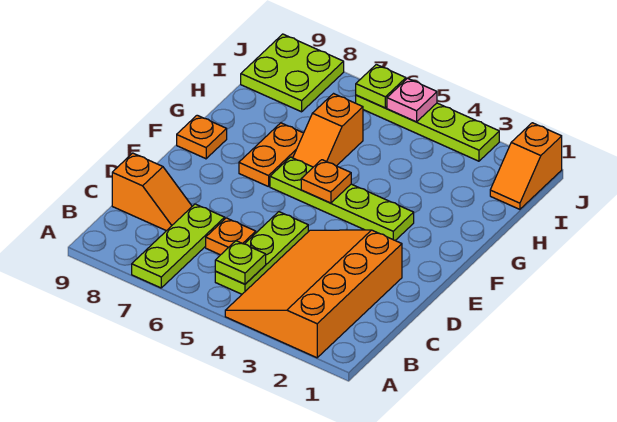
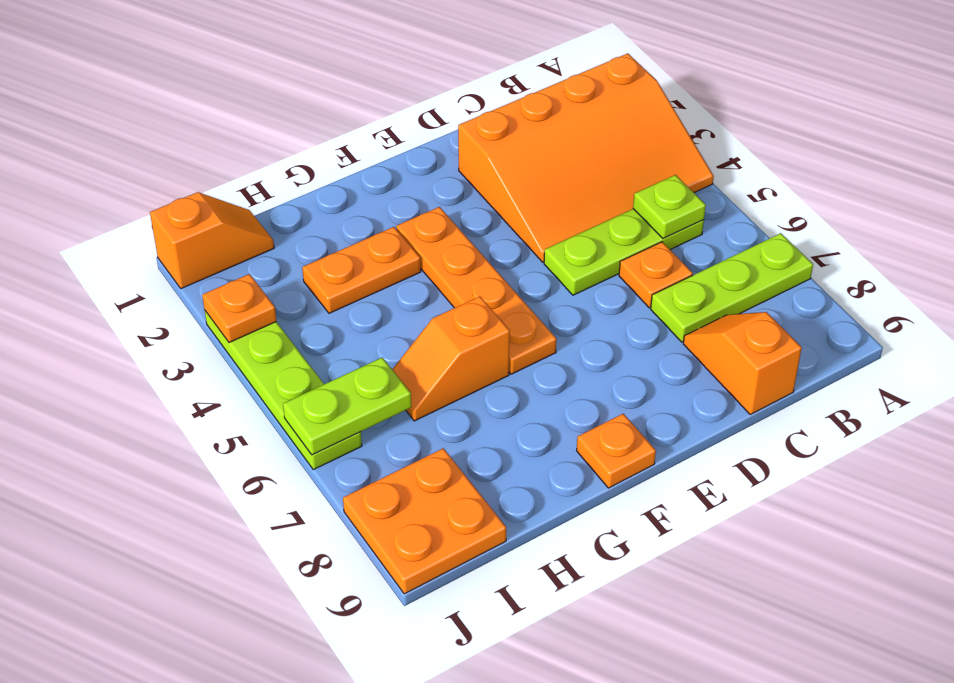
lime 1x4 plate [270,157,414,240] -> orange 1x4 plate [396,207,556,374]
orange 1x1 plate [301,160,351,203] -> orange 1x1 plate moved to [202,274,276,343]
orange 1x2 plate [239,123,303,187] -> orange 1x2 plate moved to [302,227,421,313]
orange 1x2 slope [293,94,363,167] -> orange 1x2 slope turned to [392,297,510,421]
lime 2x2 plate [241,34,344,112] -> orange 2x2 plate [343,448,506,594]
pink 1x1 plate [387,78,437,122] -> none
lime 1x1 plate [356,64,406,108] -> lime 1x2 plate [283,358,411,455]

